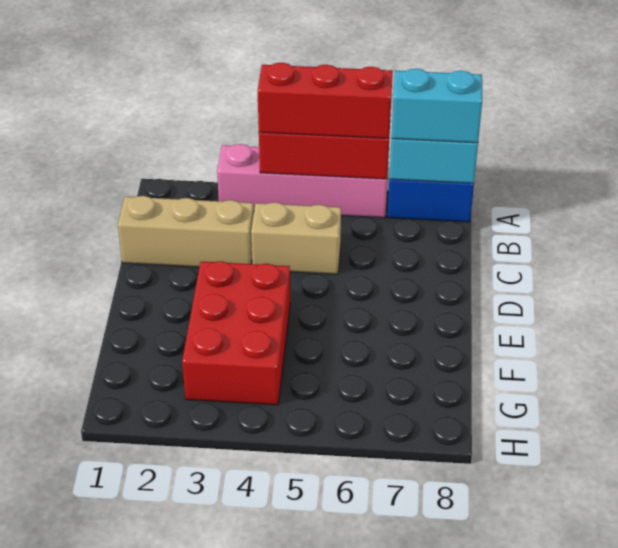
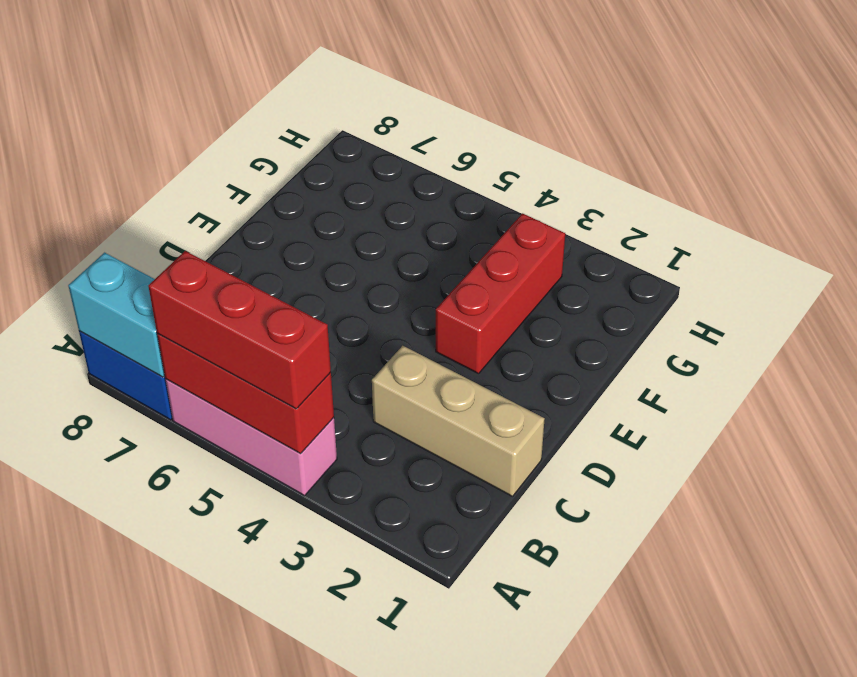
pink 1x4 brick [217,144,388,218] -> pink 1x3 brick [165,379,337,496]
cyan 1x2 brick [391,69,482,143] -> none
tan 1x2 brick [251,202,341,274] -> none
red 2x3 brick [182,261,290,405] -> red 1x3 brick [436,213,565,374]

